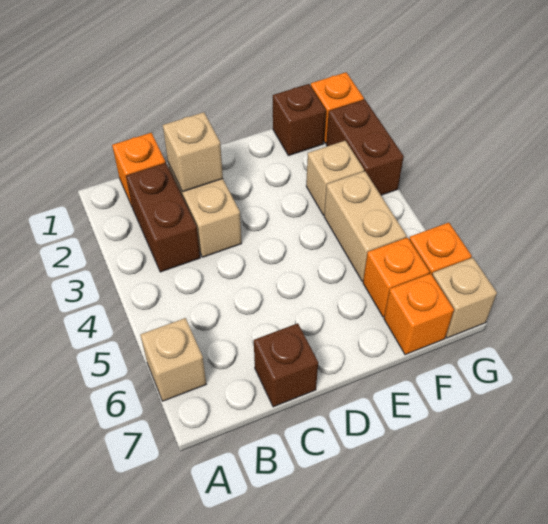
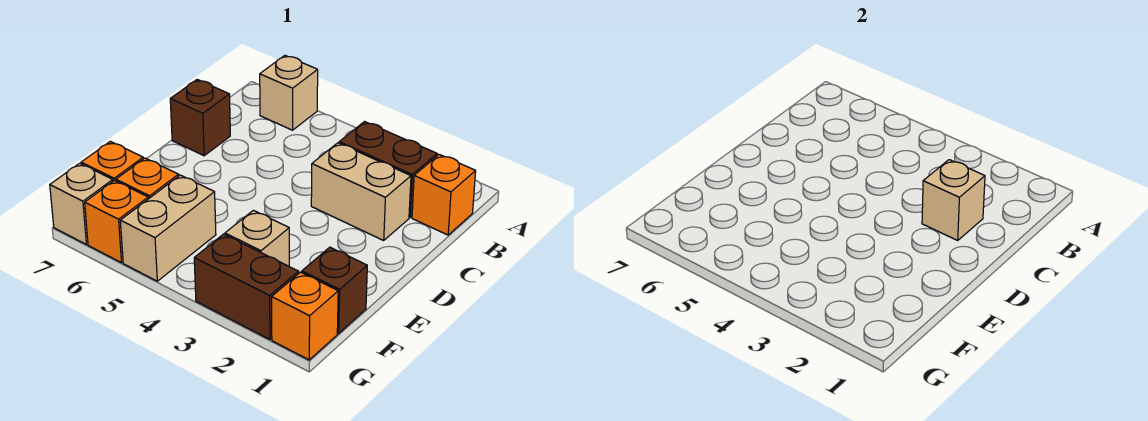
tan 1x2 brick [324,171,407,281] -> tan 1x2 brick turned to [120,175,216,281]

